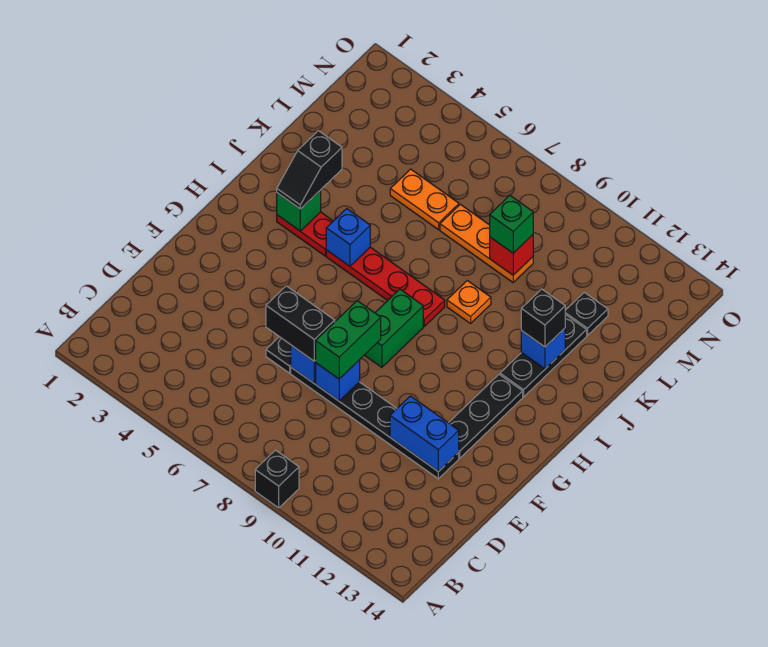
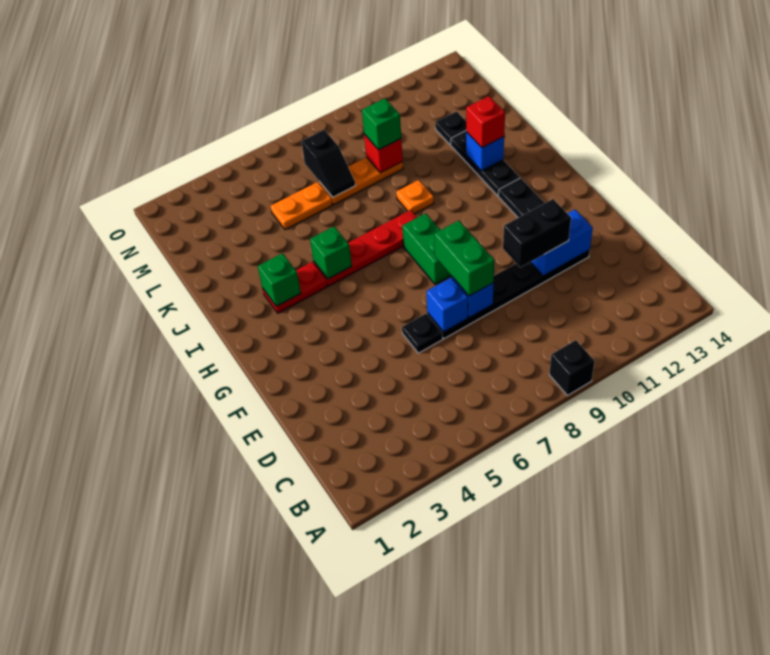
black 1x2 brick [266,286,335,361] -> black 1x2 brick moved to [503,199,571,268]
black 1x2 slope [277,131,342,209] -> black 1x2 slope moved to [301,130,355,197]
blue 1x1 brick [326,209,370,266] -> green 1x1 brick [310,226,352,279]
black 1x1 brick [521,289,565,347] -> red 1x1 brick [466,96,505,148]

